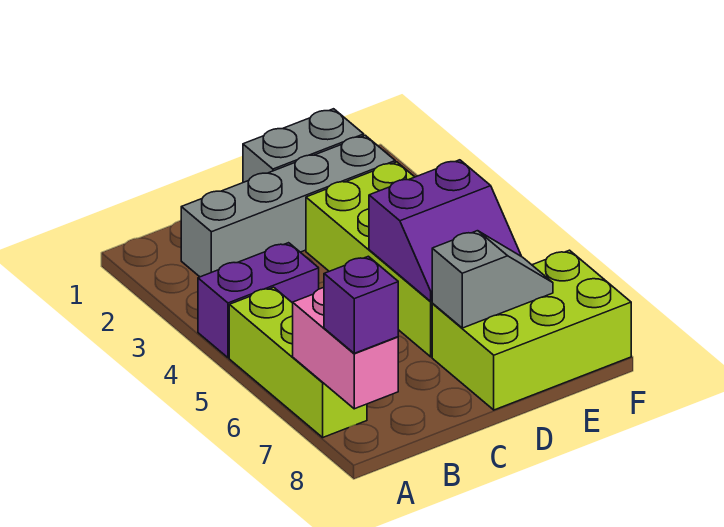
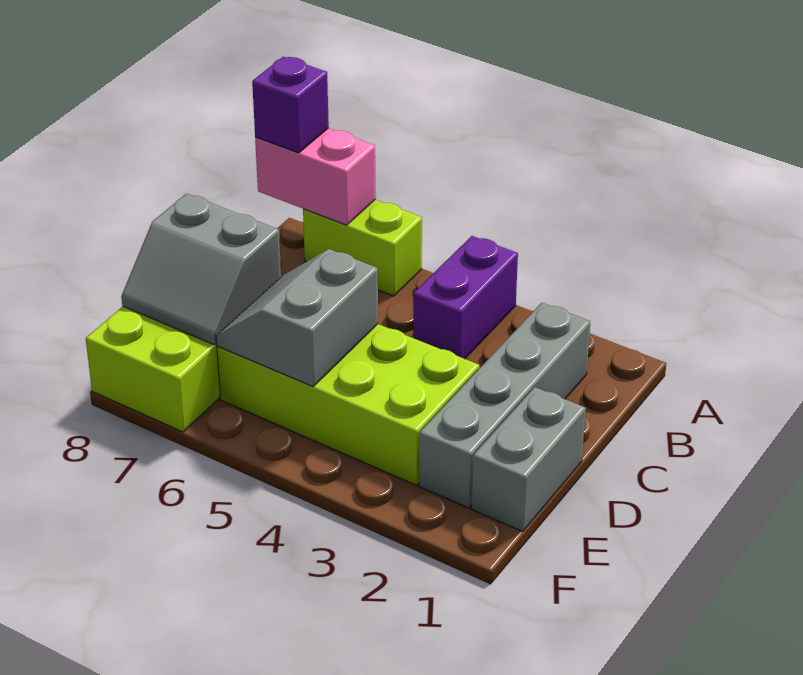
lime 1x3 brick [229,287,367,437] -> lime 1x2 brick [303,200,422,296]
purple 2x2 slope [369,160,521,301] -> grey 2x2 slope [216,249,378,387]
grey 1x2 slope [432,231,553,328] -> grey 2x2 slope [121,194,281,345]

